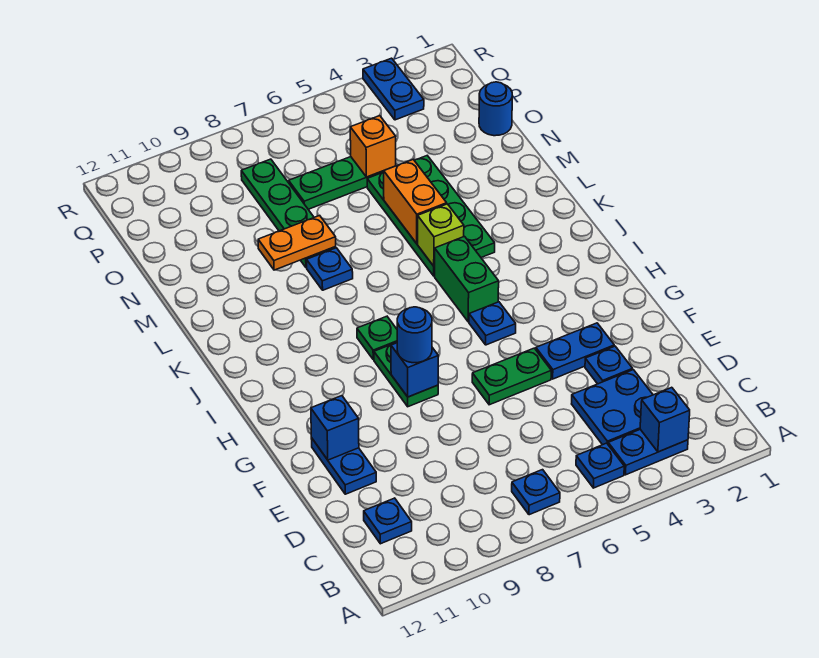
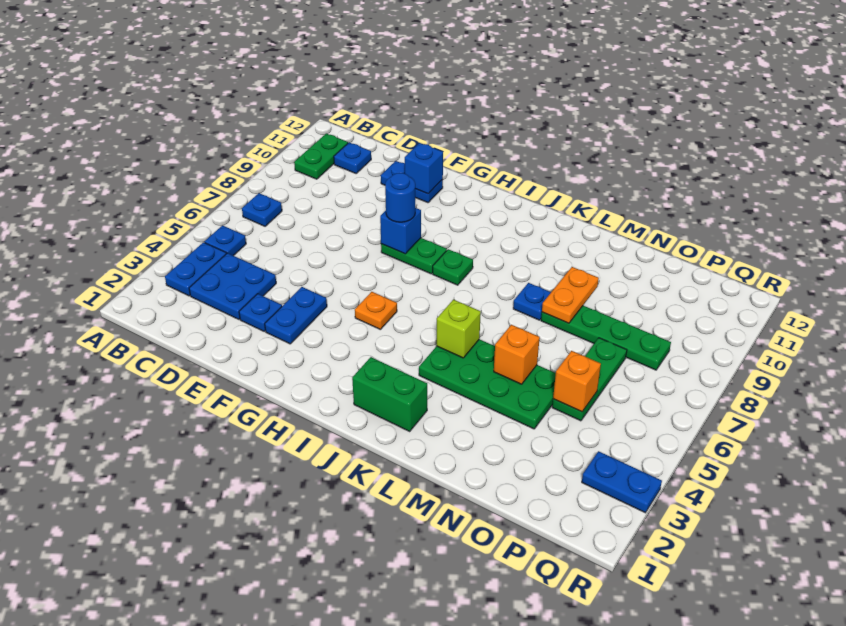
blue 1x1 brick [640,387,690,452] -> none
green 1x2 plate [472,348,551,405] -> green 1x2 plate moved to [294,134,348,179]
blue 1x1 plate [469,302,516,345] -> orange 1x1 plate [355,292,397,329]
green 1x2 brick [435,236,499,322] -> green 1x2 brick moved to [352,357,427,431]
orange 1x2 brick [384,160,447,244] -> orange 1x1 brick [494,325,540,384]
blue 1x1 round brick [479,82,512,136] -> none

